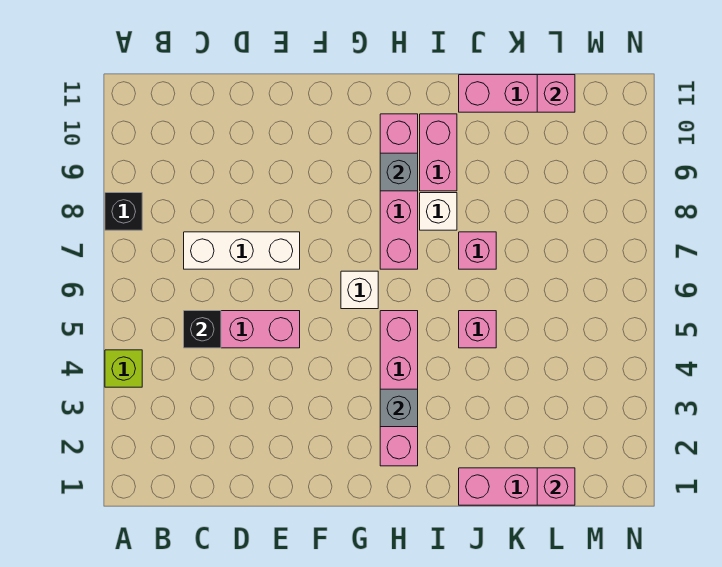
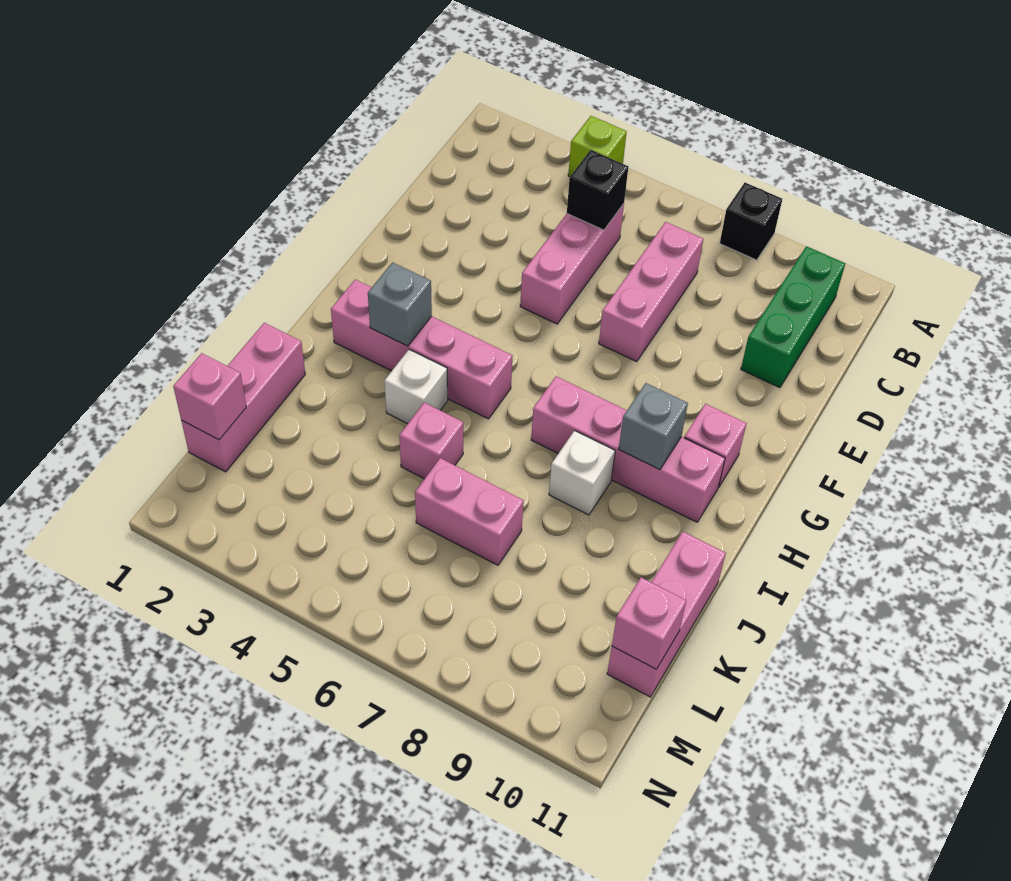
none -> green 1x3 brick [741,246,845,388]
white 1x3 brick [184,232,300,269] -> pink 1x3 brick [599,222,703,362]
white 1x1 brick [341,271,378,309] -> white 1x1 brick moved to [384,350,448,424]
pink 1x2 brick [420,114,457,191] -> pink 1x2 brick moved to [415,458,524,565]
pink 1x1 brick [459,232,496,269] -> pink 1x1 brick moved to [684,404,747,487]

